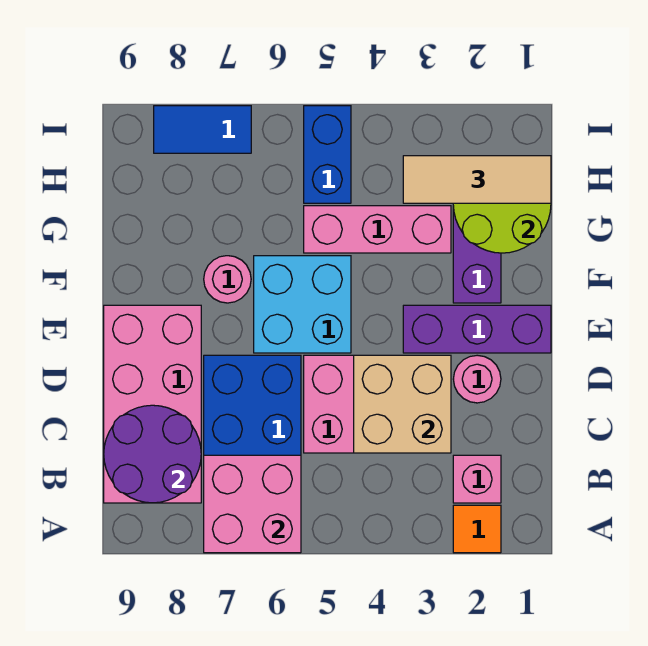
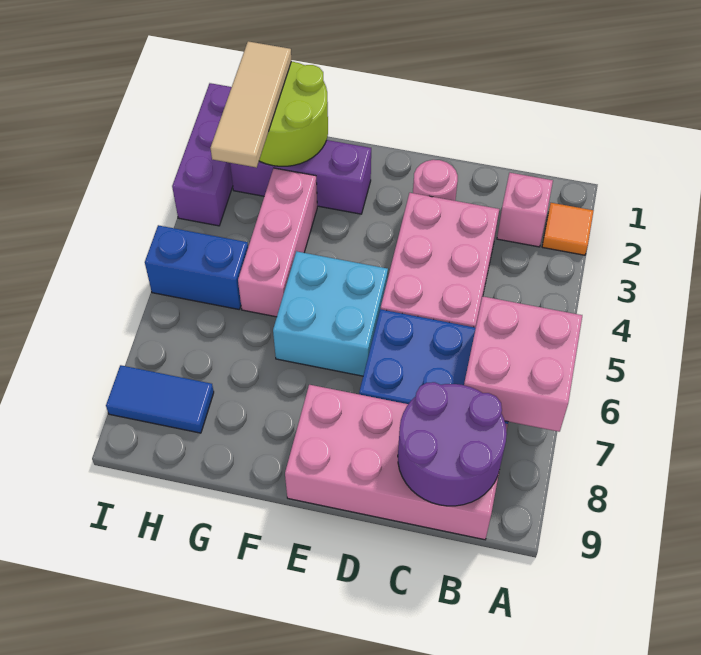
tan 2x2 brick [354,355,451,453] -> none
purple 1x3 brick [403,305,551,353] -> purple 1x3 brick moved to [172,83,233,226]
pink 1x1 round brick [204,256,251,303] -> none
blue 1x2 tile [154,106,251,153] -> blue 1x2 tile turned to [106,365,214,433]

